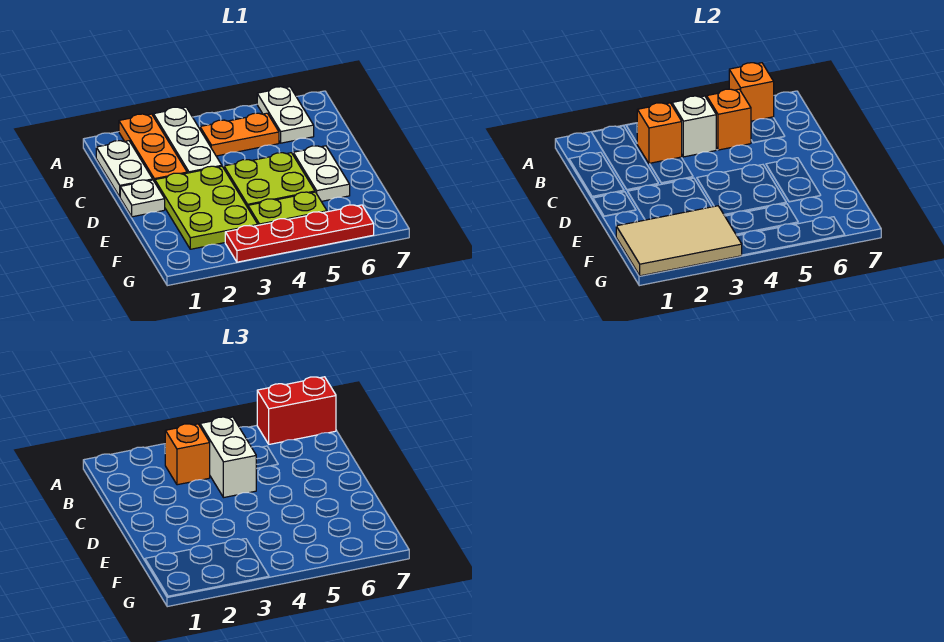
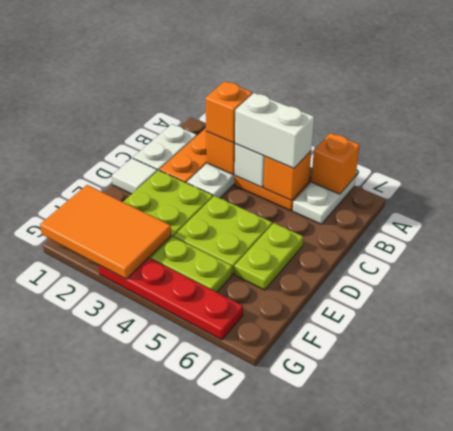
red 1x2 brick [257,377,336,444] -> none
white 1x2 brick [200,417,257,498] -> white 1x2 brick turned to [235,93,314,168]
white 1x1 plate [120,180,165,217] -> white 1x1 tile [112,158,157,194]
white 1x2 plate [293,146,350,201] -> lime 1x2 plate [235,223,303,290]
tan 2x3 tile [616,206,742,276] -> orange 2x3 tile [40,185,171,279]

